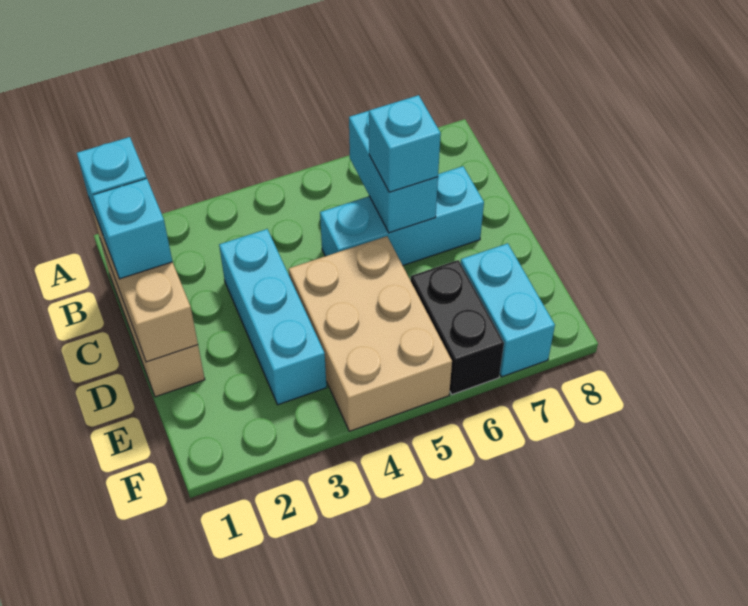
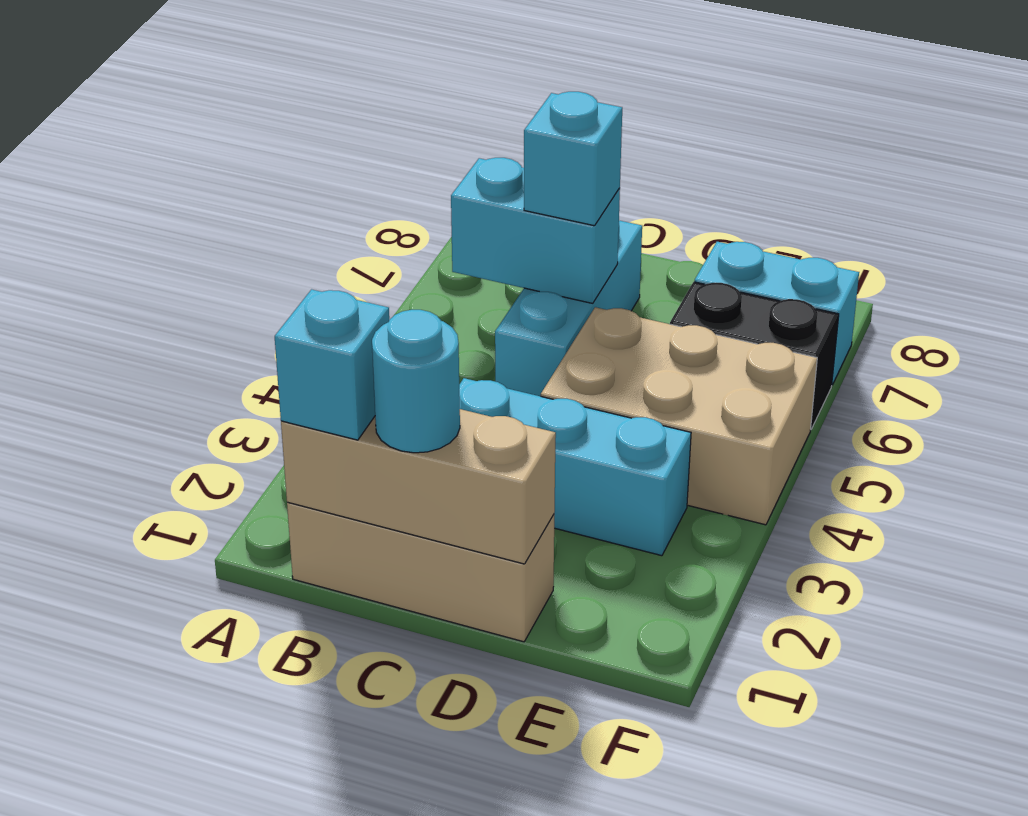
cyan 1x1 brick [93,179,173,279] -> cyan 1x1 round brick [372,310,460,453]

